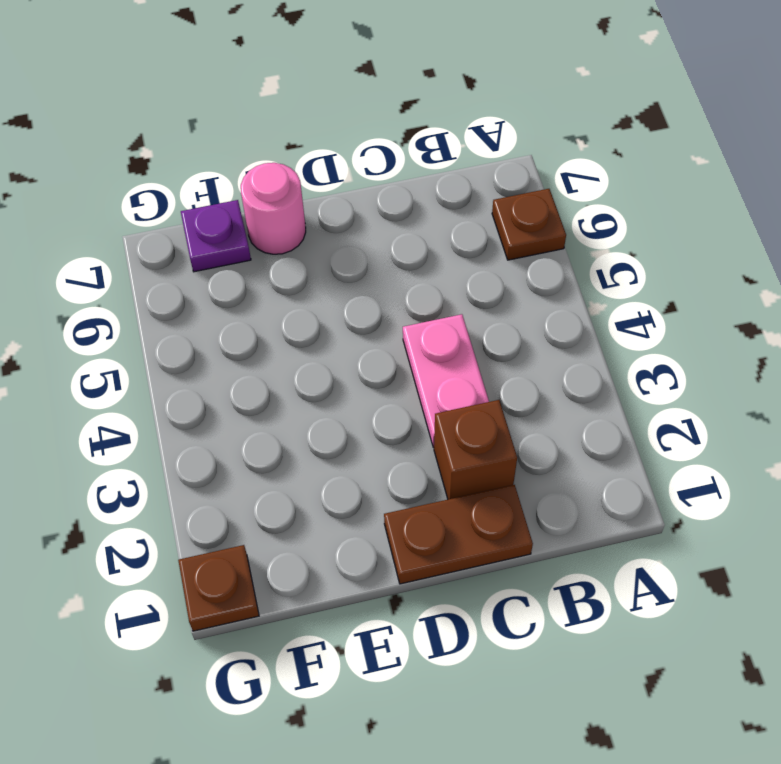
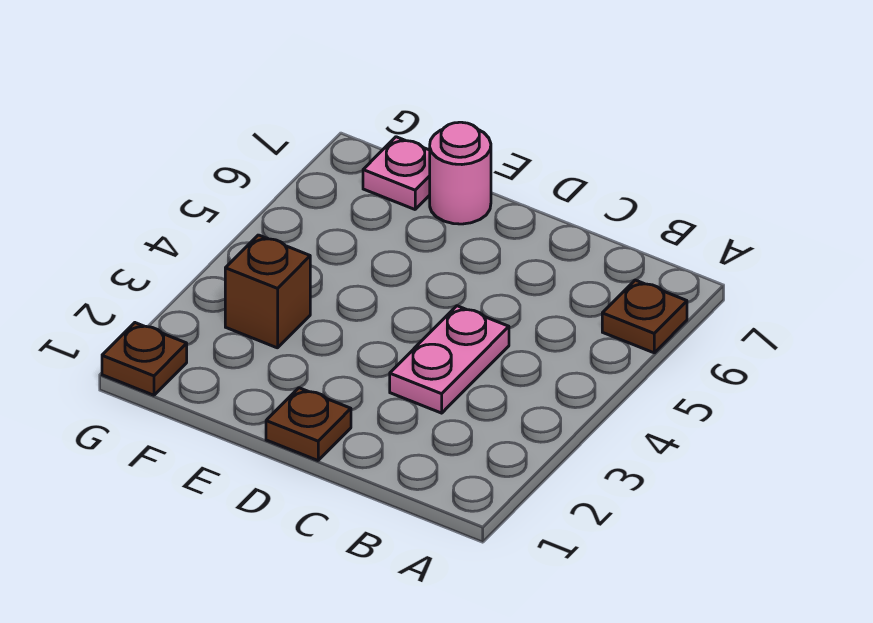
brown 1x2 plate [384,485,533,584] -> brown 1x1 plate [266,388,351,460]
brown 1x1 brick [434,400,517,499] -> brown 1x1 brick moved to [225,235,310,348]
purple 1x1 plate [181,200,251,272] -> pink 1x1 plate [363,137,430,209]

